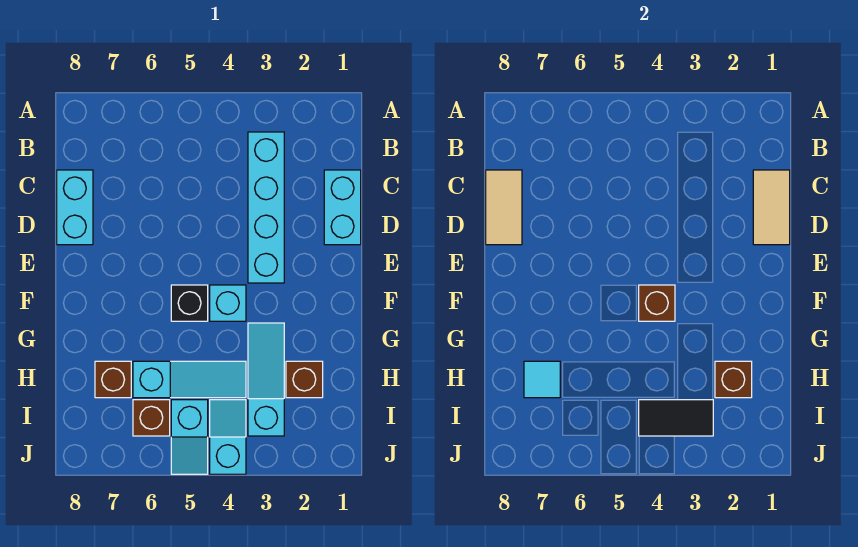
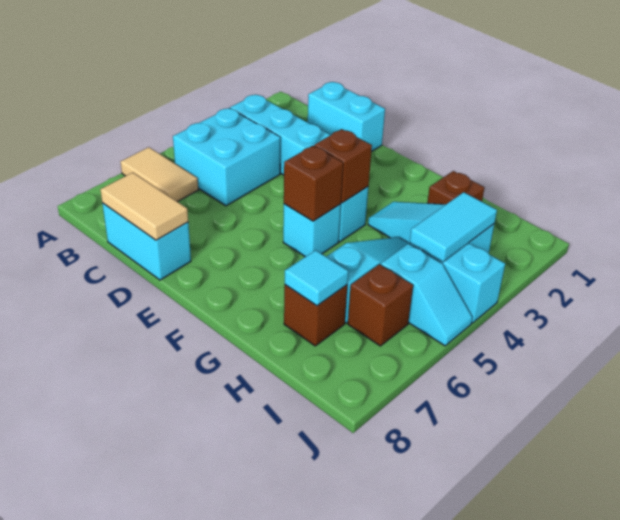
none -> cyan 2x2 brick [173,108,280,206]
tan 1x2 tile [753,170,790,245] -> tan 1x2 tile moved to [121,147,198,202]
black 1x1 brick [171,285,208,321] -> cyan 1x1 brick [283,204,341,257]
brown 1x1 brick [715,361,752,398] -> brown 1x1 brick moved to [284,146,343,221]
black 1x2 tile [639,400,713,436] -> cyan 1x2 tile [410,192,497,262]

